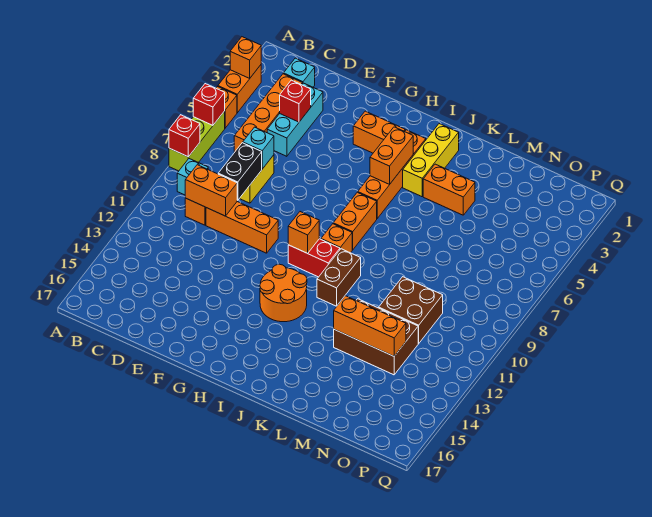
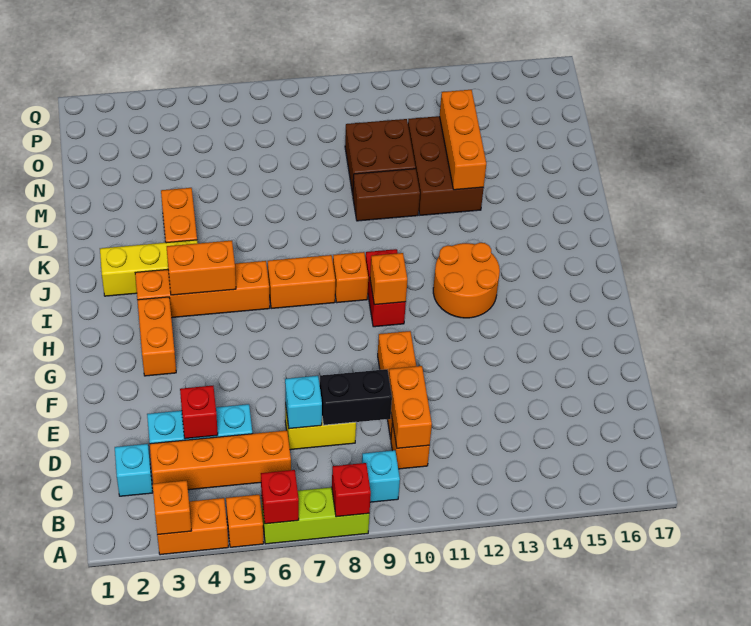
brown 1x2 brick [317,249,361,306] -> brown 1x2 brick moved to [353,169,420,221]

